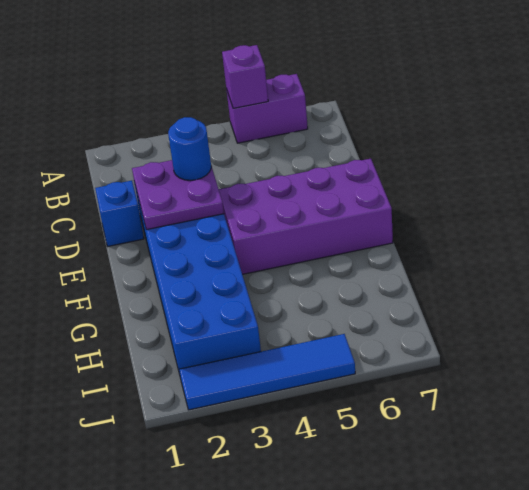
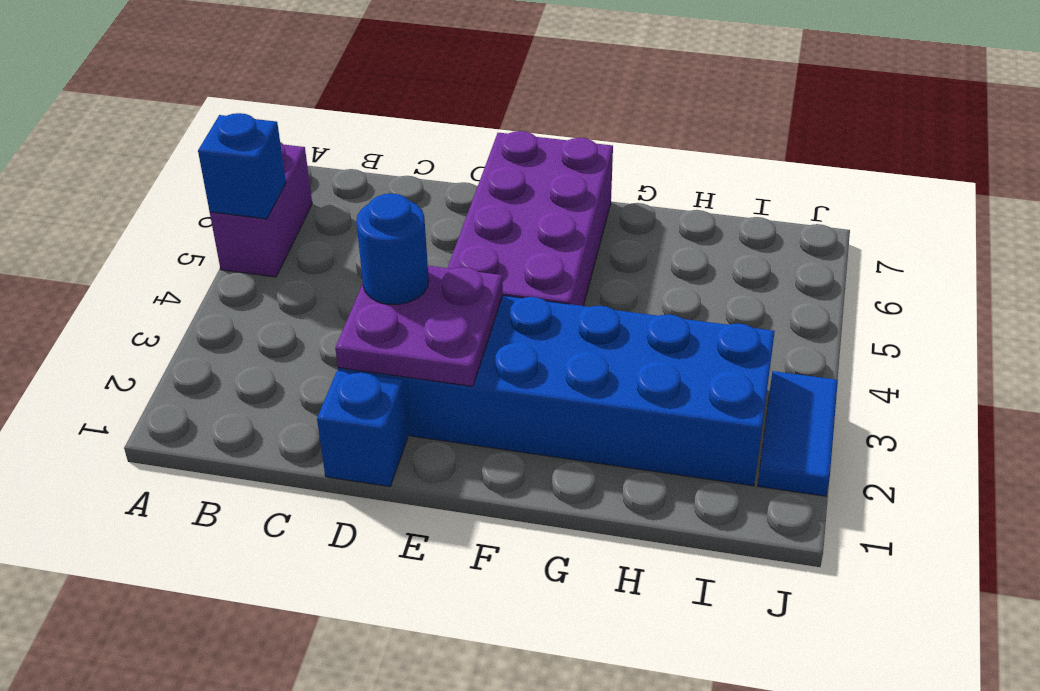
purple 1x1 brick [222,45,268,108] -> blue 1x1 brick [198,113,286,219]
blue 1x4 tile [179,334,355,410] -> blue 1x2 tile [758,371,838,496]

